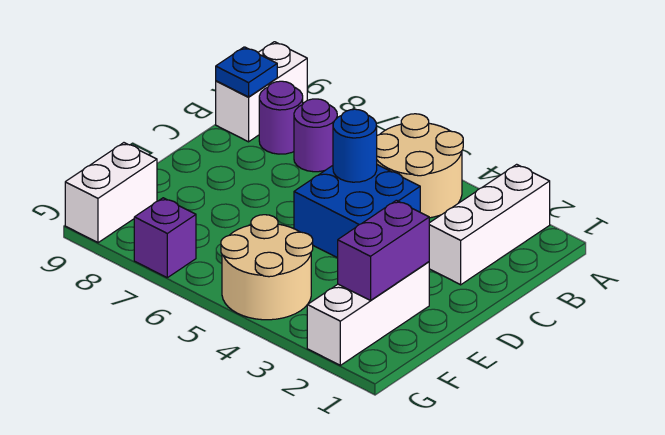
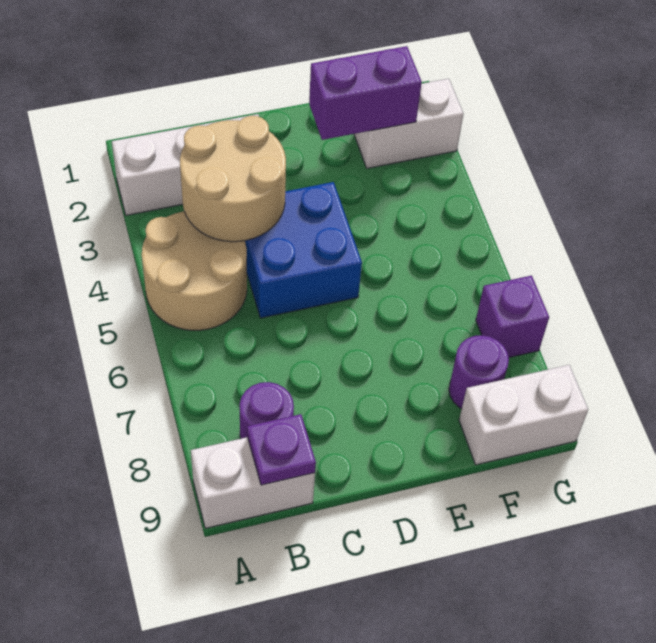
purple 1x1 round brick [294,99,337,172] -> purple 1x1 round brick moved to [449,335,509,409]
blue 1x1 plate [216,47,277,97] -> purple 1x1 plate [247,414,316,485]
blue 1x1 round brick [333,109,377,182] -> none
white 1x3 brick [307,262,429,365] -> white 1x2 brick [354,79,464,168]
tan 2x2 round brick [221,215,313,320] -> tan 2x2 round brick moved to [180,116,286,242]

